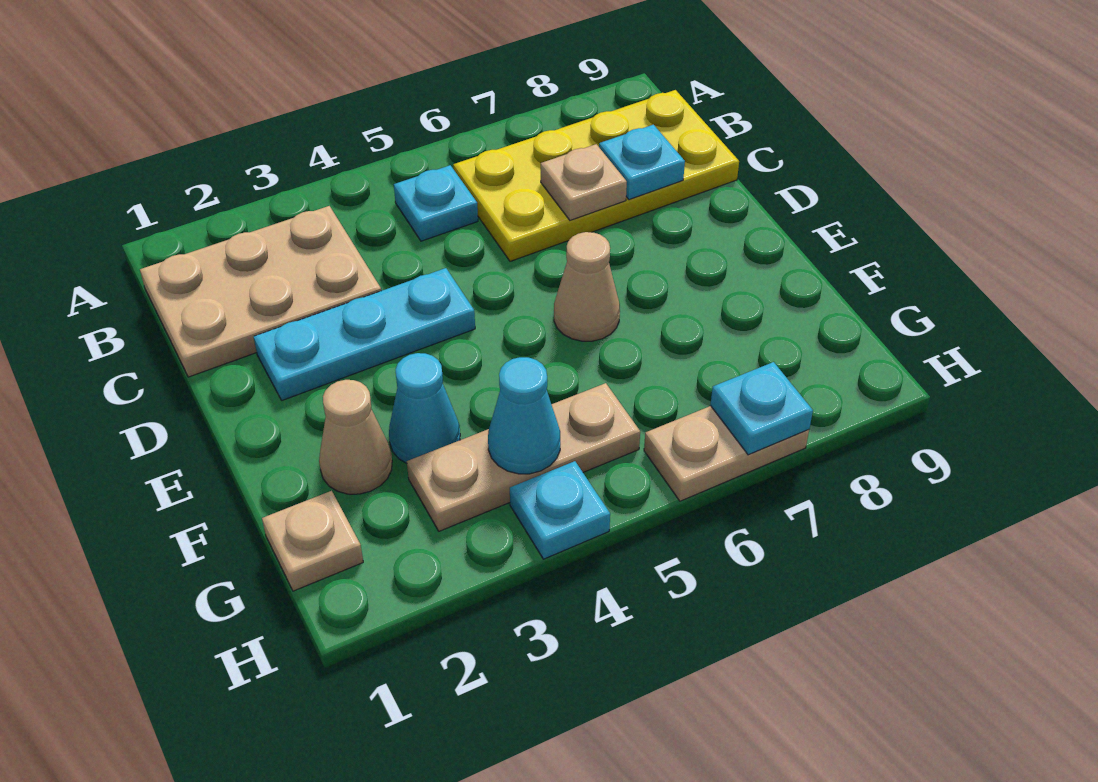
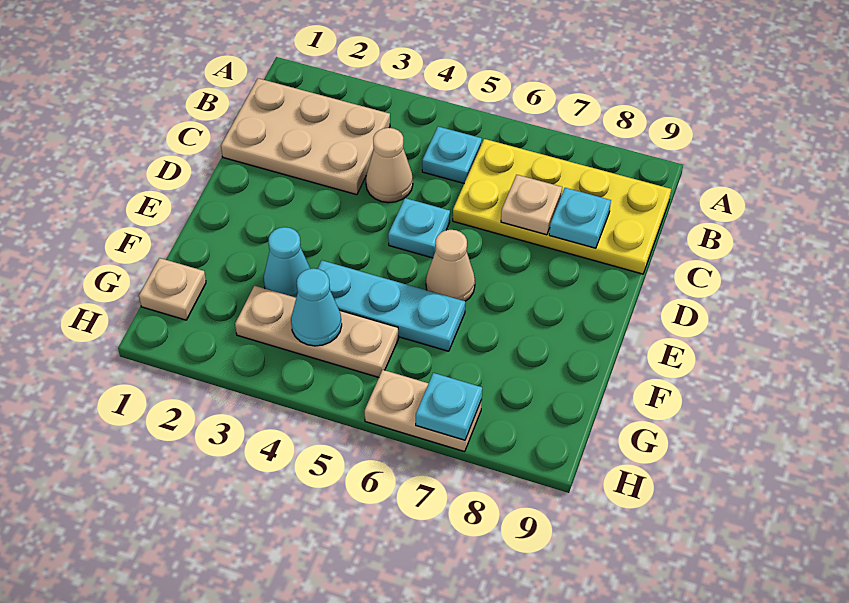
cyan 1x3 plate [254,268,475,400] -> cyan 1x3 plate moved to [318,260,465,351]
tan 1x1 cone [319,380,392,494] -> tan 1x1 cone moved to [366,128,413,203]
cyan 1x1 plate [510,461,610,559] -> cyan 1x1 plate moved to [388,198,450,258]

